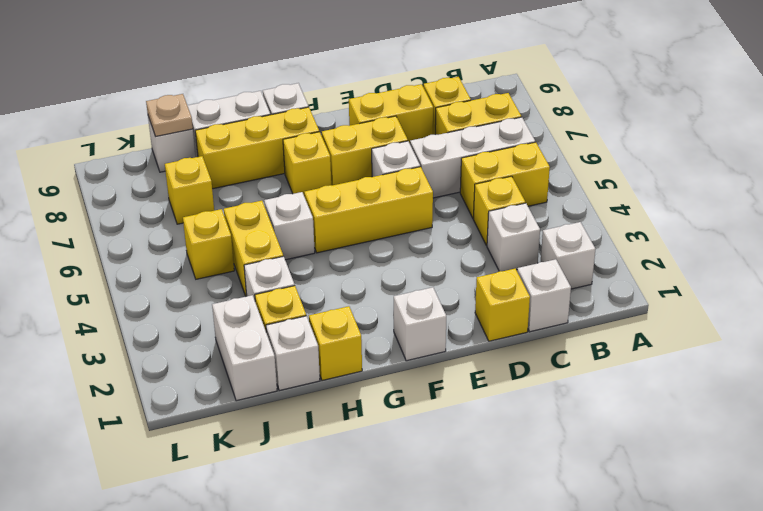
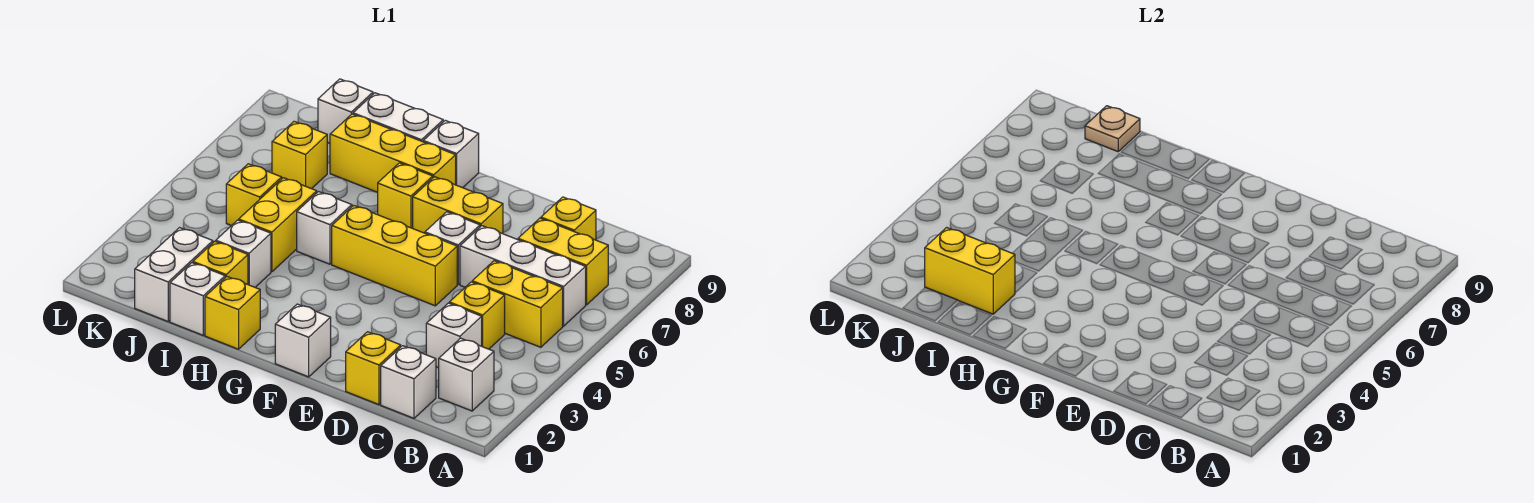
yellow 1x2 brick [349,84,433,143] -> yellow 1x2 brick moved to [925,228,1015,314]

